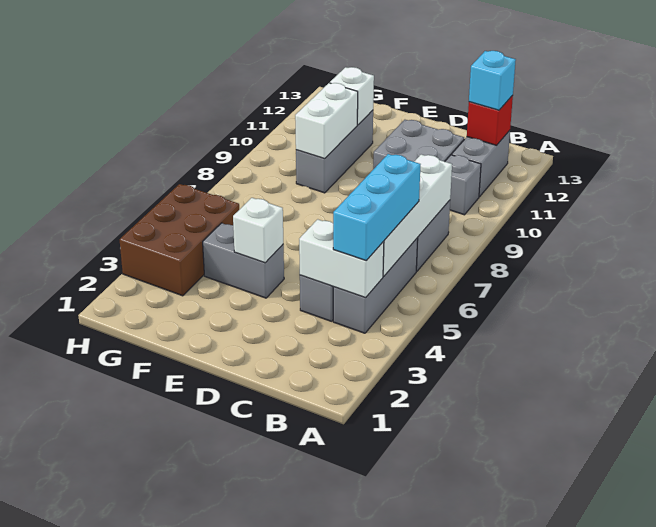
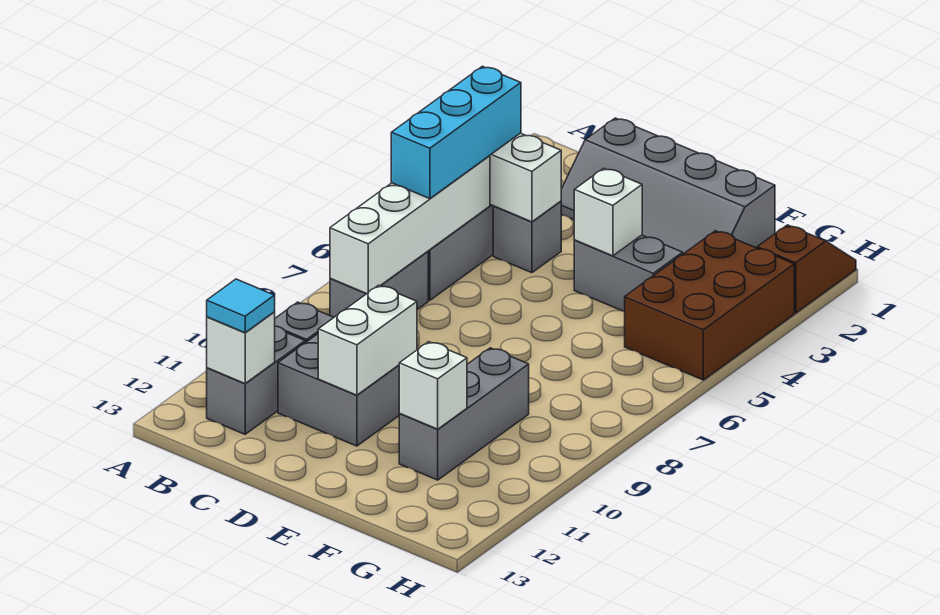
red 1x1 brick [467,95,513,145] -> white 1x1 brick [207,312,275,384]
cyan 1x1 brick [469,51,516,110] -> cyan 1x1 tile [207,279,275,333]
none -> grey 2x4 slope [561,118,775,254]
white 1x2 brick [295,83,358,159] -> white 1x2 brick moved to [318,285,417,395]
none -> brown 1x2 slope [757,225,856,313]

